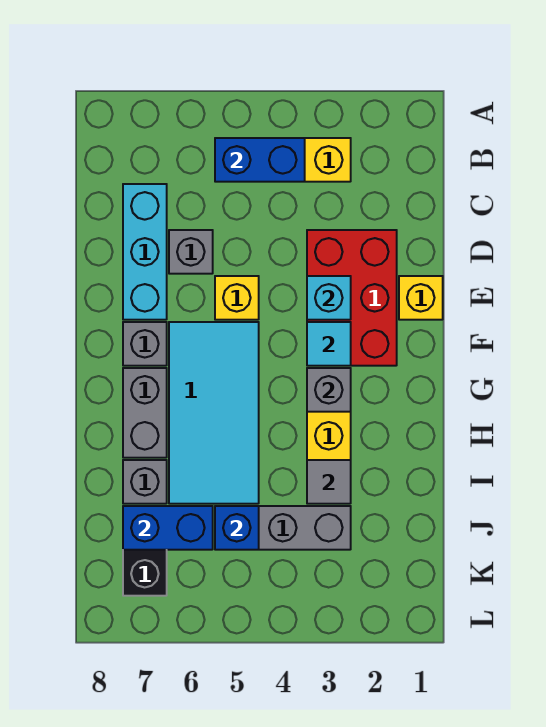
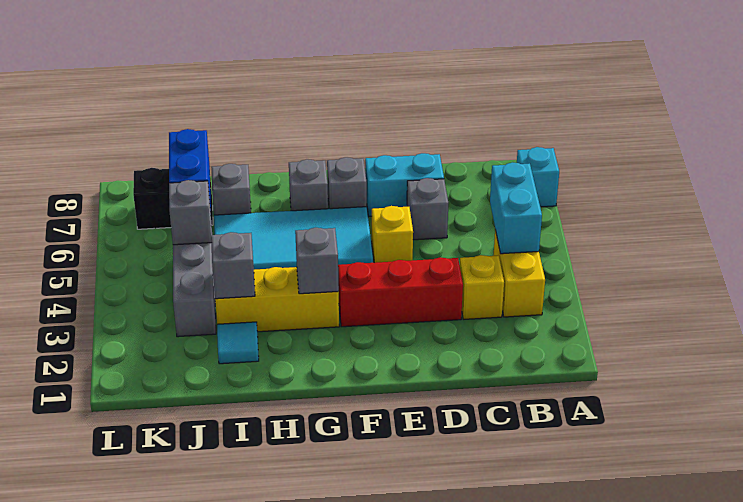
blue 1x2 brick [215,138,305,182] -> cyan 1x2 brick [490,162,542,254]
cyan 1x3 brick [123,184,167,320] -> cyan 1x2 brick [365,153,444,216]
red 2x3 brick [307,230,397,366] -> red 1x3 brick [338,257,463,327]
yellow 1x1 brick [399,276,443,320] -> yellow 1x1 brick moved to [460,255,504,319]
cyan 1x1 brick [307,276,351,320] -> cyan 1x1 brick moved to [517,147,559,207]
cyan 1x1 tile [307,322,351,366] -> cyan 1x1 tile moved to [217,322,259,364]
grey 1x2 brick [123,368,167,458] -> grey 1x1 brick [289,159,328,211]
grey 1x1 tile [307,460,351,504] -> grey 1x1 brick [211,232,255,299]
blue 1x1 brick [215,506,259,550] -> grey 1x1 brick [169,180,212,245]

